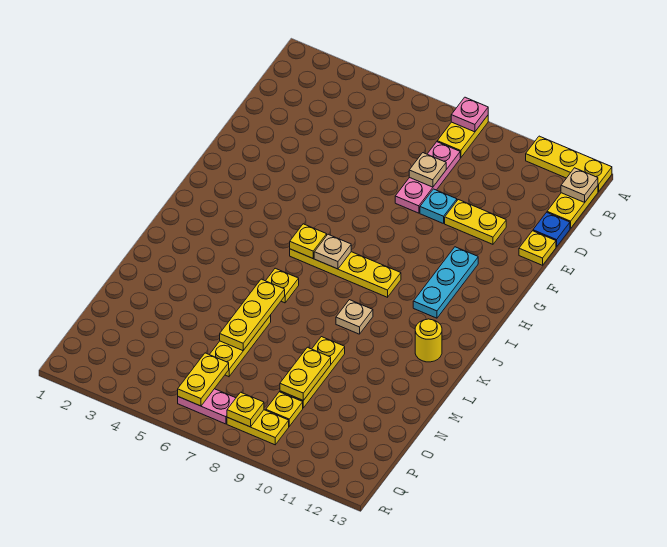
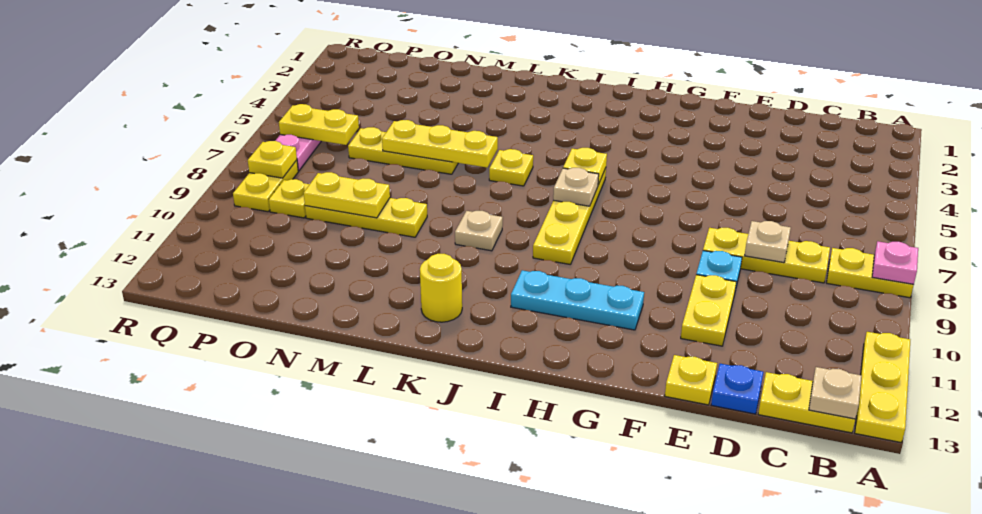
pink 1x3 plate [395,142,460,213] -> yellow 1x3 plate [703,228,830,283]

